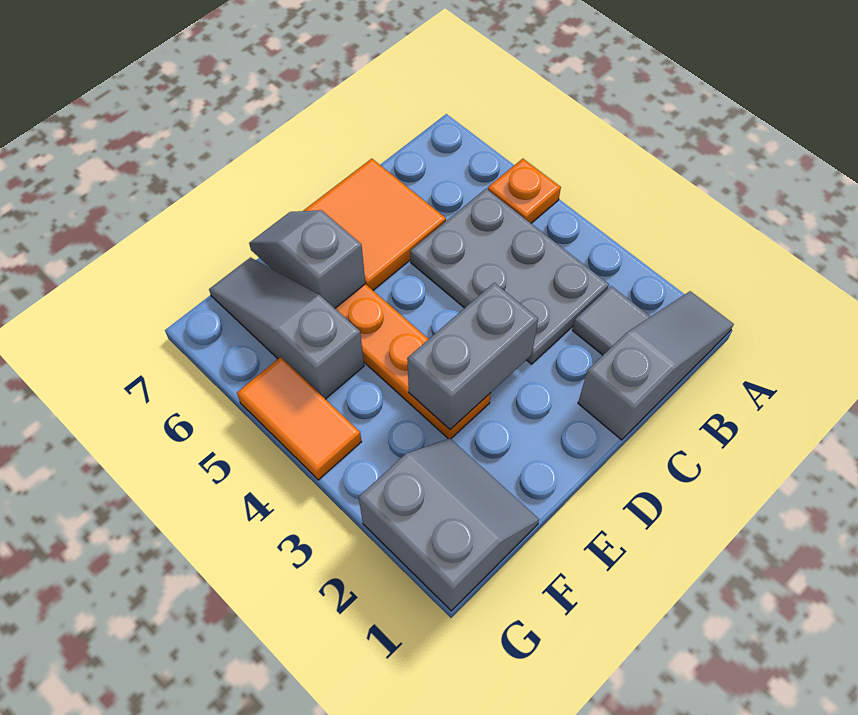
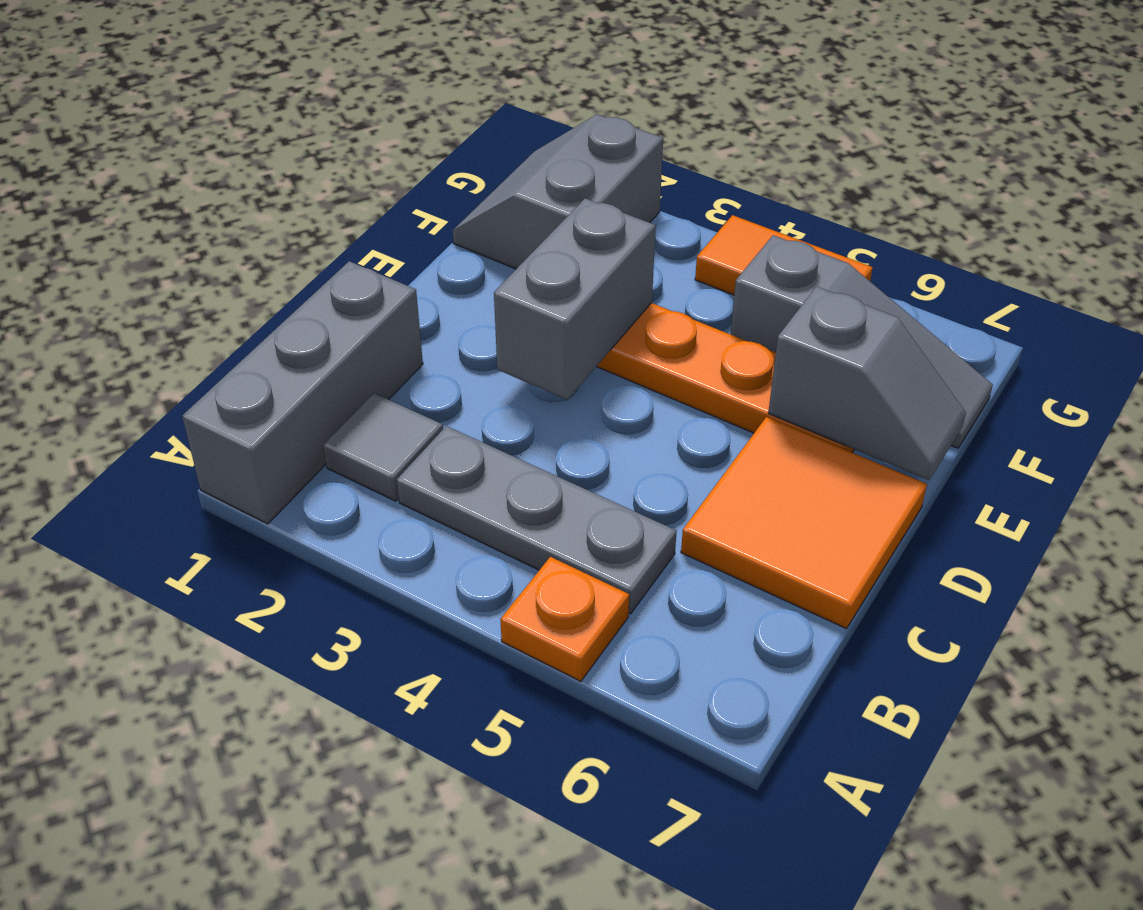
grey 1x3 slope [578,291,734,440] -> grey 1x3 brick [182,261,423,524]
grey 2x3 plate [410,189,609,364] -> grey 1x3 plate [397,426,677,614]
grey 2x2 slope [359,438,539,611] -> grey 2x2 slope turned to [453,114,663,269]

